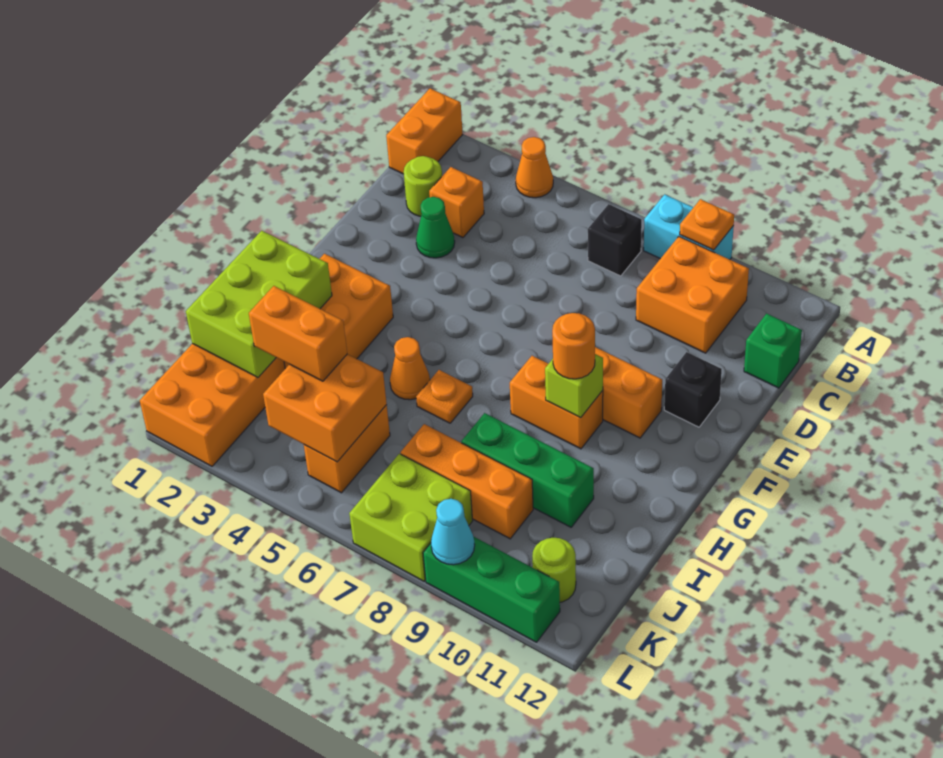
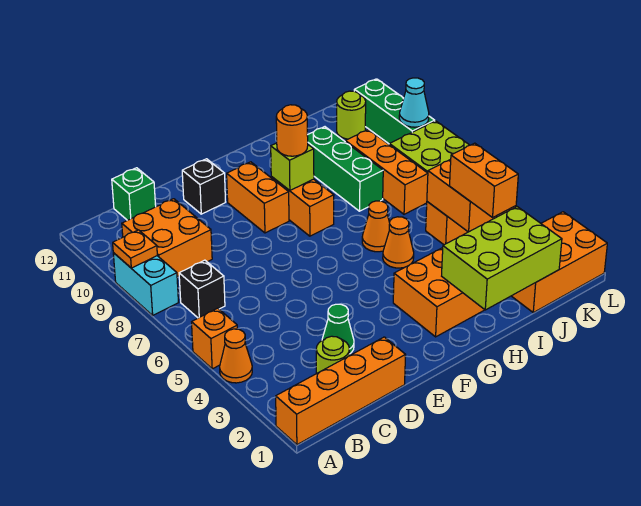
orange 1x2 brick [386,88,463,174] -> orange 1x4 brick [276,337,406,445]
orange 1x1 brick [429,167,484,238] -> orange 1x1 brick moved to [192,308,237,369]
orange 1x1 plate [416,370,473,423] -> orange 1x1 cone [362,201,390,252]

